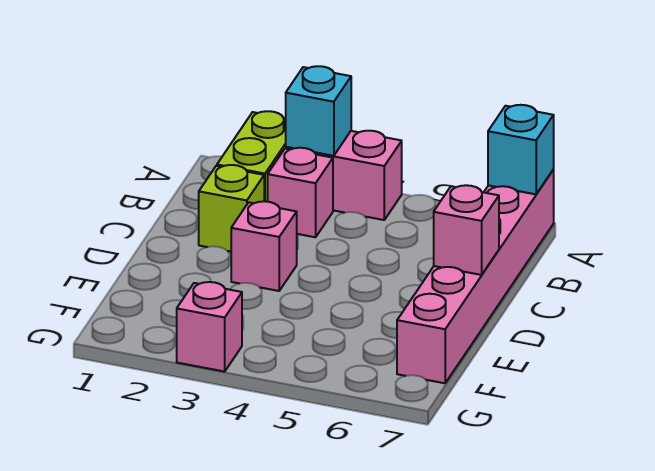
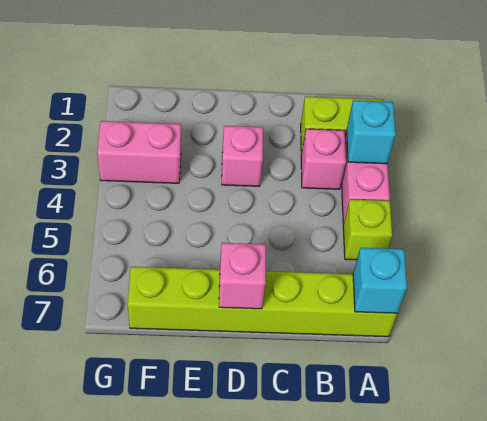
pink 1x6 brick [397,170,554,383] -> lime 1x6 brick [128,267,397,337]
lime 1x1 brick [199,165,264,251] -> lime 1x1 brick moved to [343,199,392,260]
pink 1x1 brick [177,282,242,372] -> pink 1x2 brick [97,121,181,183]

